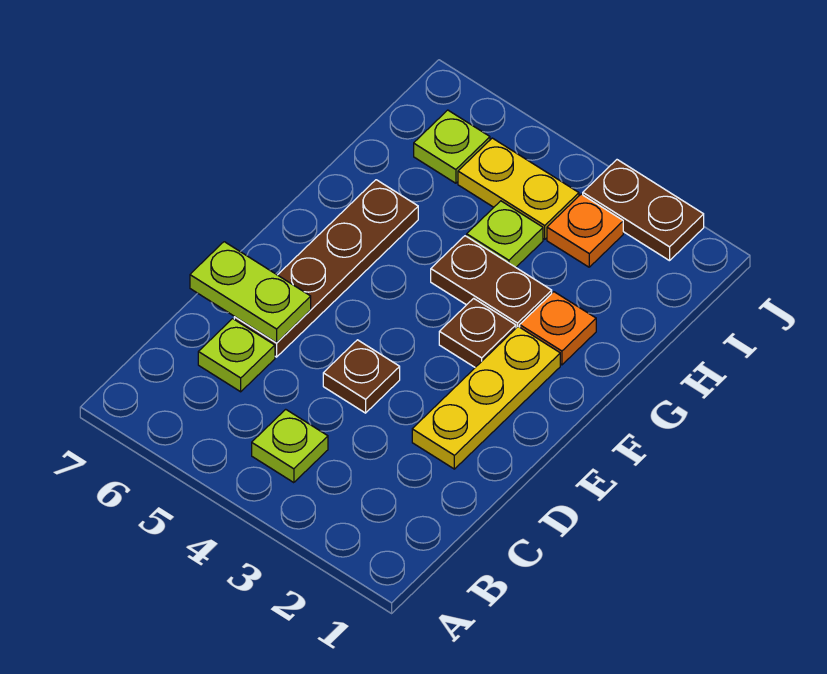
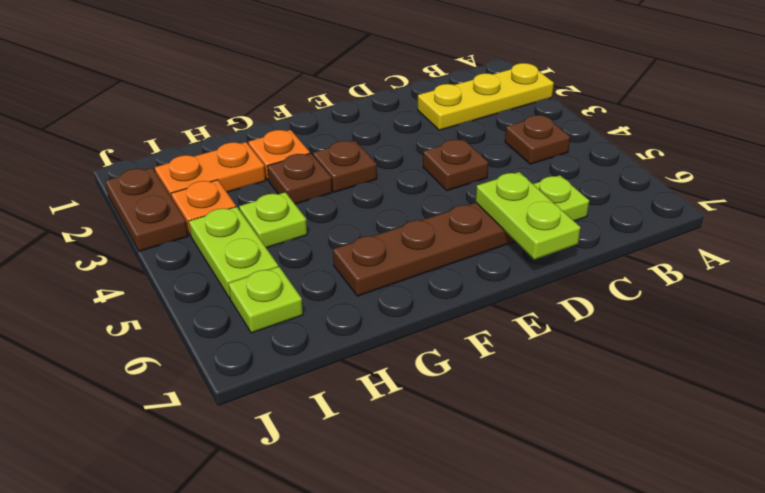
lime 1x1 plate [252,409,328,483] -> brown 1x1 plate [505,115,570,164]
yellow 1x3 plate [412,327,560,469] -> yellow 1x3 plate moved to [418,63,554,130]
brown 1x2 plate [431,236,552,328] -> brown 1x1 plate [267,153,332,204]
none -> orange 1x2 plate [155,142,266,198]
yellow 1x2 plate [458,138,579,239] -> lime 1x2 plate [189,207,278,298]

